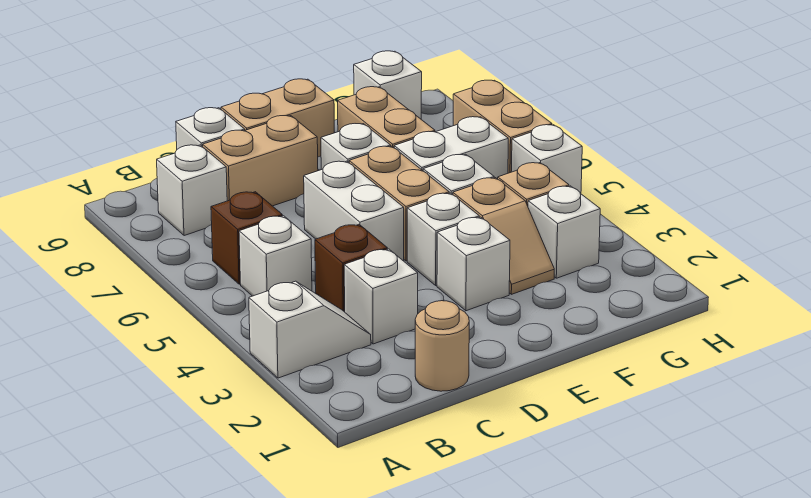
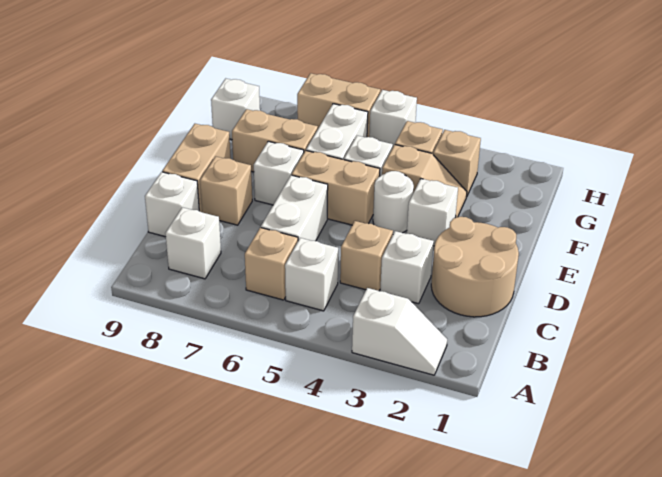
white 1x2 slope [249,281,371,378] -> white 1x2 slope turned to [352,288,447,375]
brown 1x1 brick [211,192,282,284] -> tan 1x1 brick [245,228,298,300]
tan 1x1 round brick [415,301,469,391] -> tan 2x2 round brick [431,217,519,317]
brown 1x1 brick [315,225,387,312] -> tan 1x1 brick [340,221,393,291]
tan 1x2 brick [203,116,318,206] -> tan 1x1 brick [200,156,252,225]
white 1x2 brick [304,161,404,261] -> white 1x2 brick turned to [261,175,328,241]
white 1x1 brick [407,193,479,285] -> white 1x1 round brick [373,171,414,234]
white 1x1 brick [528,186,600,278] -> tan 1x1 brick [433,130,481,197]

